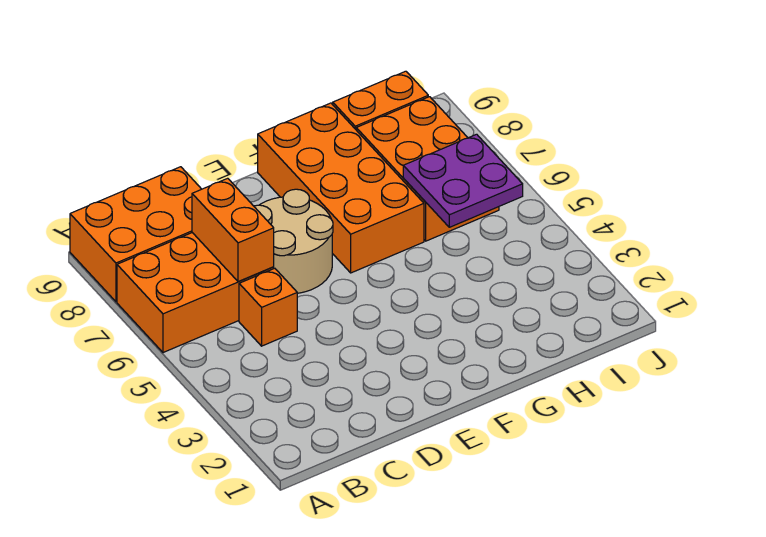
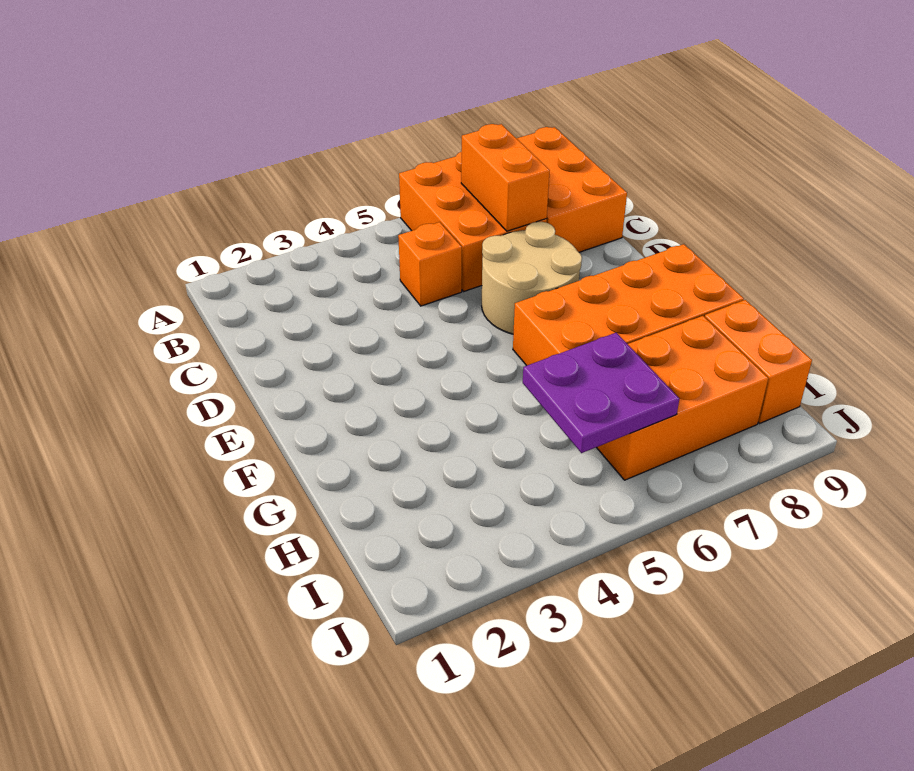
orange 1x2 brick [192,178,274,282] -> orange 1x2 brick turned to [461,124,550,231]

